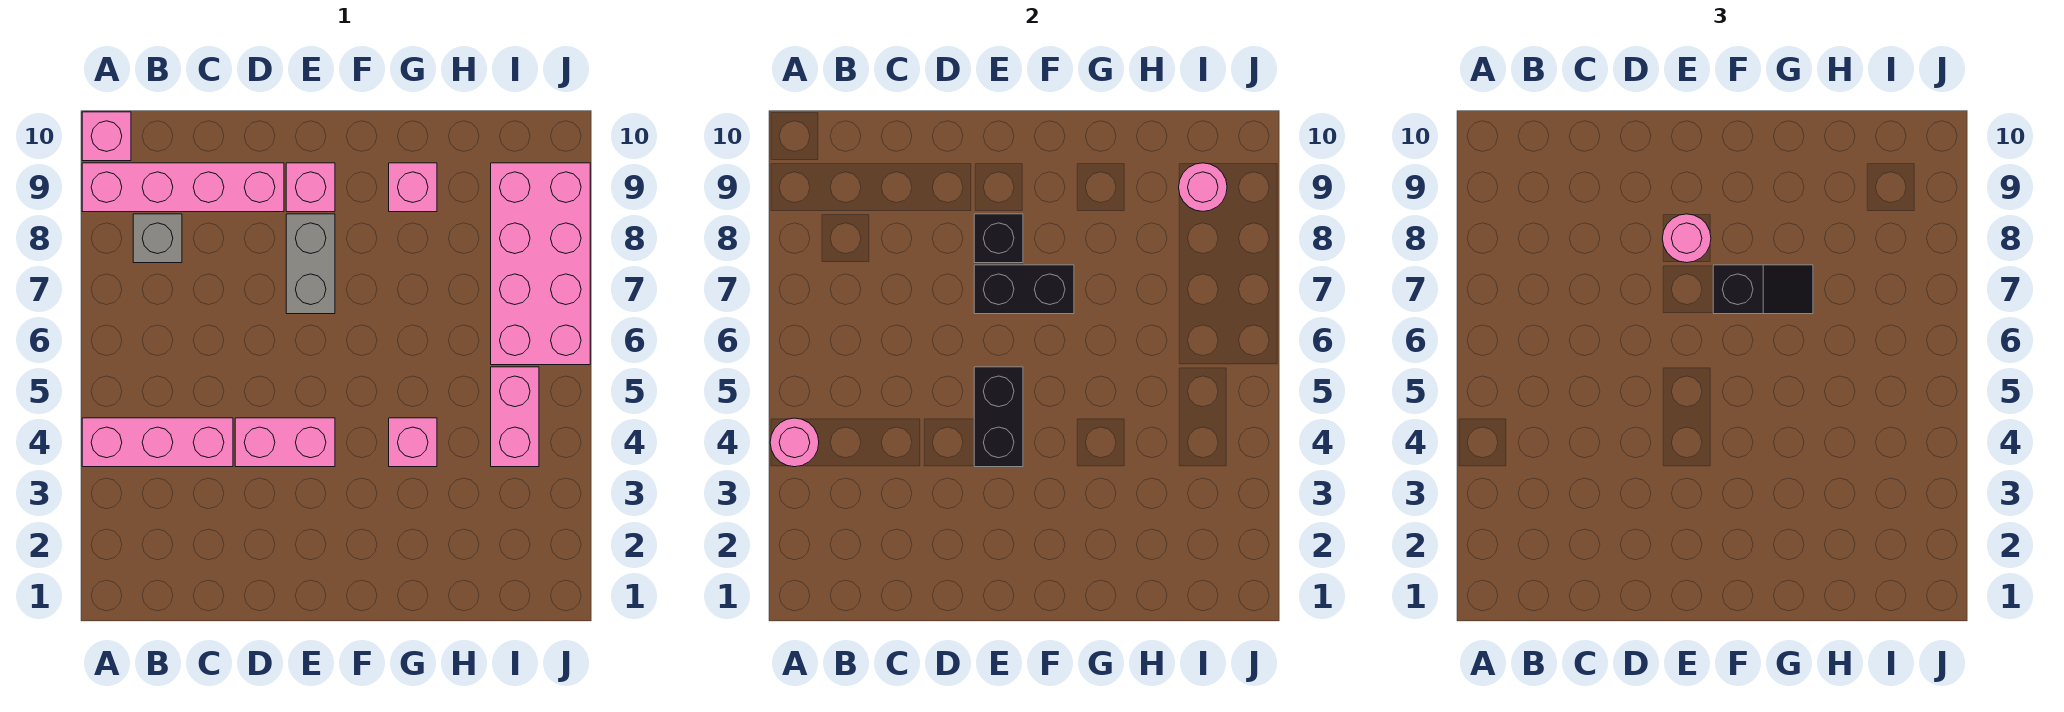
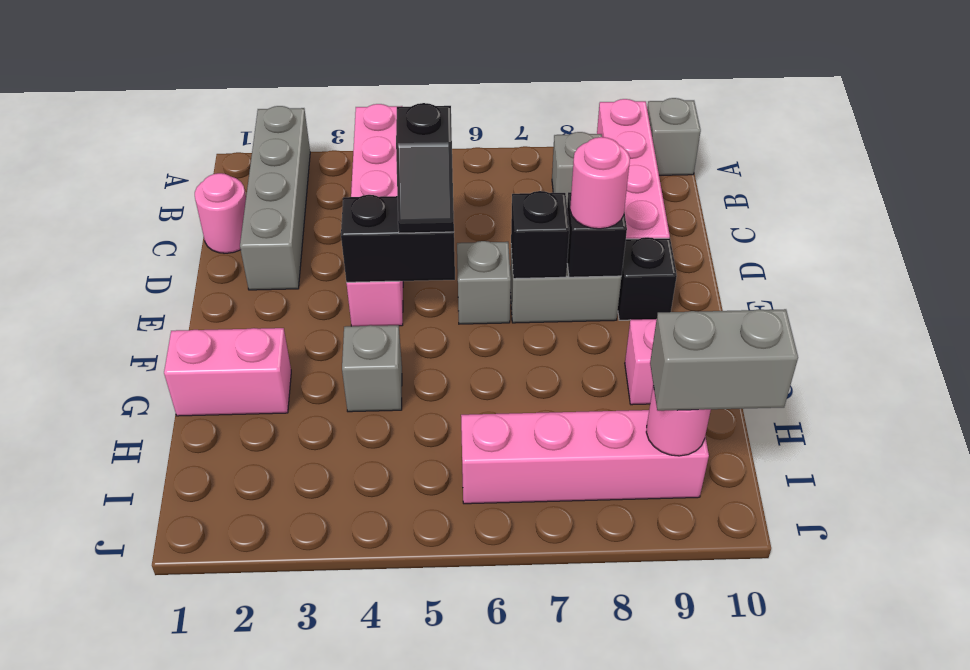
none -> grey 1x4 brick [240,106,310,290]
pink 1x1 round brick [770,418,819,467] -> pink 1x1 round brick moved to [195,173,246,253]
pink 1x1 brick [82,112,131,161] -> grey 1x1 brick [647,98,701,175]
none -> grey 1x1 brick [457,241,511,324]
black 1x2 brick [974,265,1074,314] -> black 1x1 brick [511,191,569,279]
pink 1x1 brick [286,163,335,212] -> black 1x1 brick [618,237,677,320]
black 1x2 slope [1713,265,1813,314] -> black 1x2 slope moved to [396,103,454,233]
pink 1x1 brick [389,418,437,467] -> grey 1x1 brick [342,325,402,412]
pink 1x2 brick [491,367,539,467] -> pink 1x2 brick moved to [164,328,291,416]
pink 2x4 brick [491,163,590,365] -> pink 1x4 brick [461,410,709,504]
none -> grey 1x2 brick [650,309,798,411]

